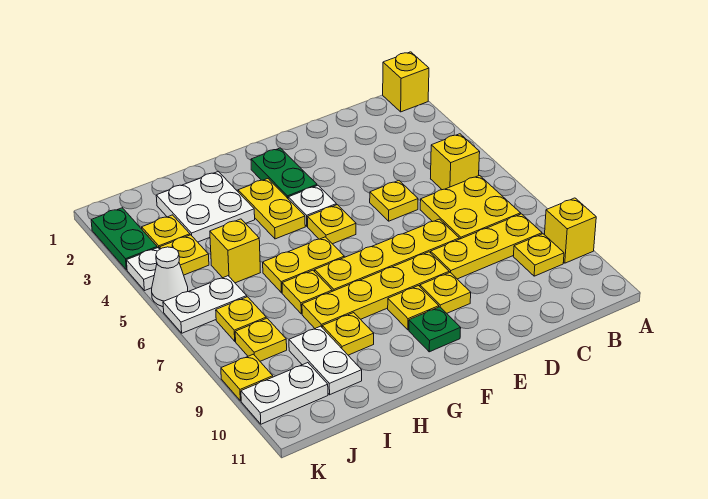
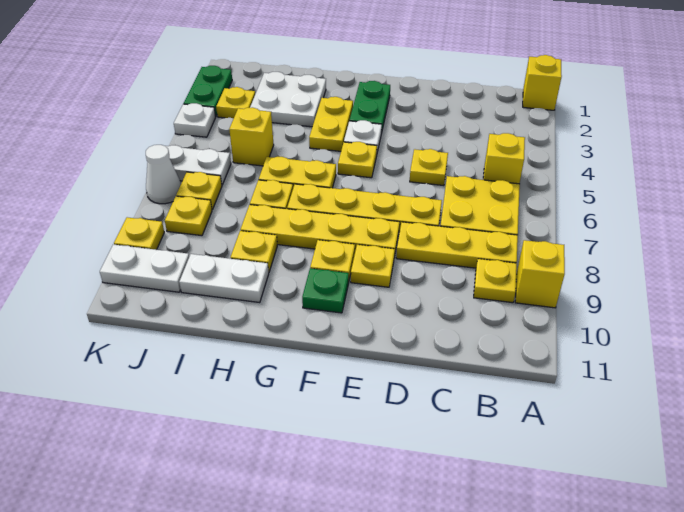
white 1x2 plate [289,326,362,395] -> white 1x2 plate turned to [179,254,269,303]
yellow 1x1 plate [160,235,209,275] -> none
white 1x1 cone [152,247,188,307] -> white 1x1 cone moved to [146,145,181,204]

